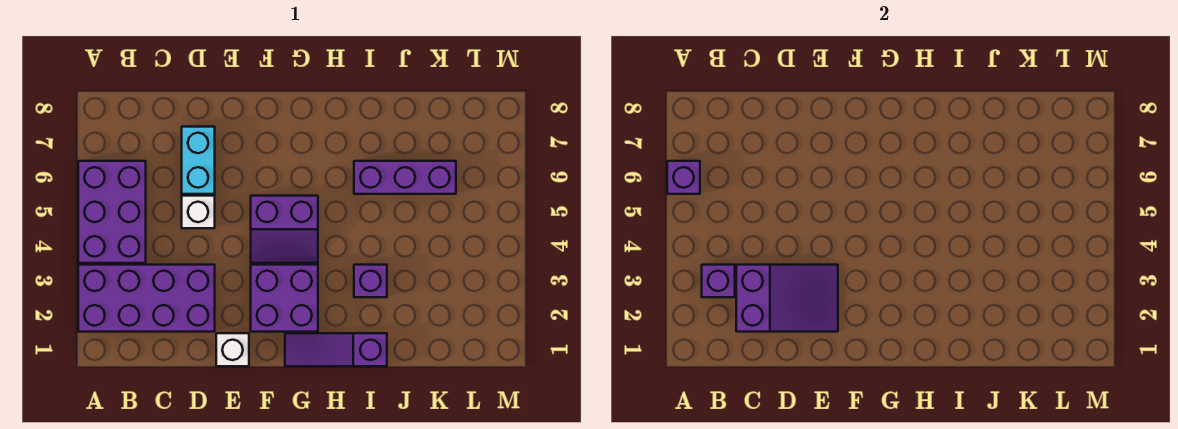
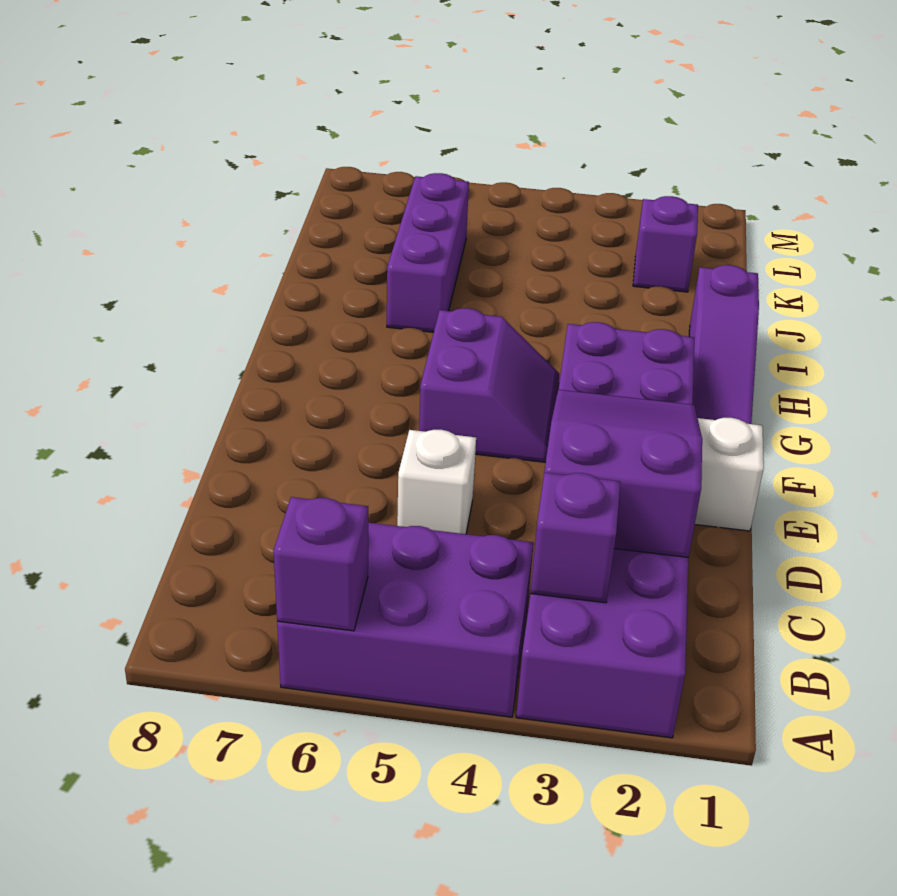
cyan 1x2 brick [182,127,215,194] -> none
purple 1x1 brick [354,265,387,297] -> purple 1x1 brick moved to [633,196,698,292]

